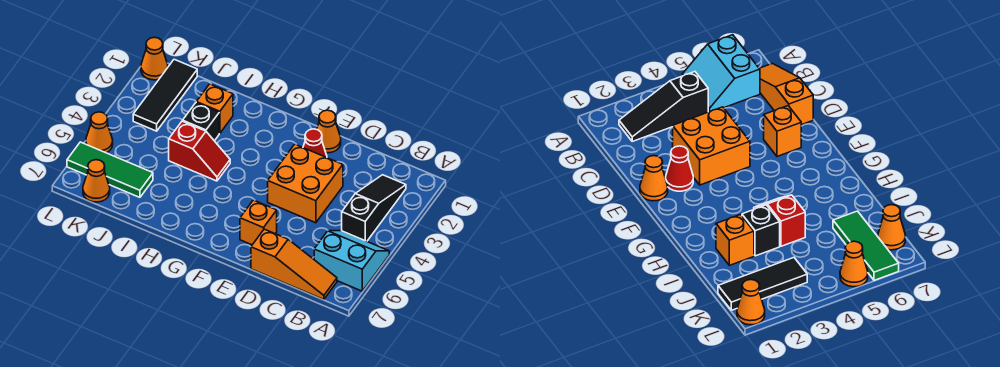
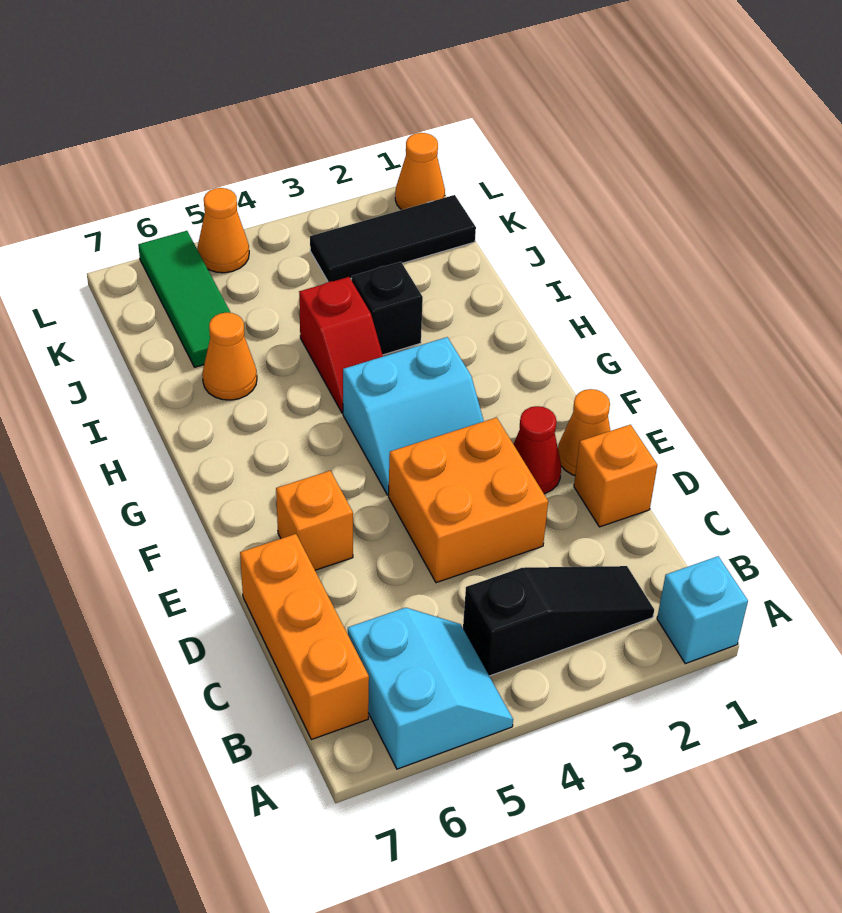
none -> cyan 1x1 brick [657,556,748,664]
orange 1x3 slope [251,229,337,299] -> orange 1x3 brick [240,534,369,740]
none -> cyan 2x2 slope [343,337,484,495]
orange 1x1 brick [196,84,233,133] -> orange 1x1 brick moved to [574,425,657,527]
orange 1x1 cone [83,160,110,202] -> orange 1x1 cone moved to [202,313,257,400]

